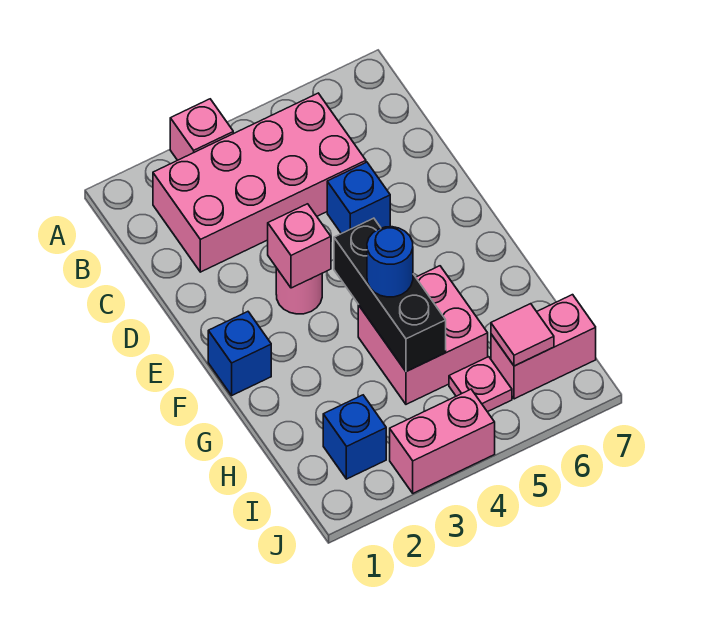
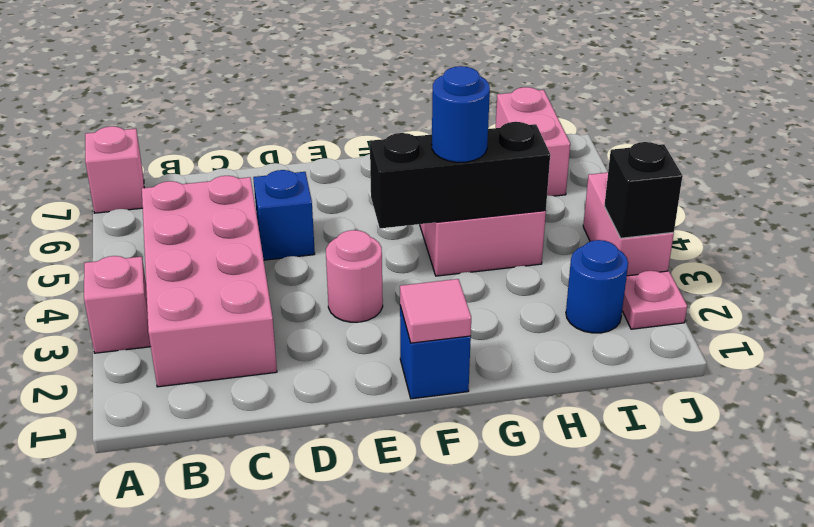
pink 1x1 brick [268,204,331,288] -> pink 1x1 brick moved to [85,126,144,213]
blue 1x1 brick [323,395,386,479] -> blue 1x1 round brick [566,240,628,333]
pink 1x1 plate [449,357,512,412] -> pink 1x1 plate moved to [622,271,687,329]
pink 1x1 tile [491,304,554,366] -> pink 1x1 tile moved to [400,279,471,343]
none -> black 1x1 brick [604,142,683,238]

